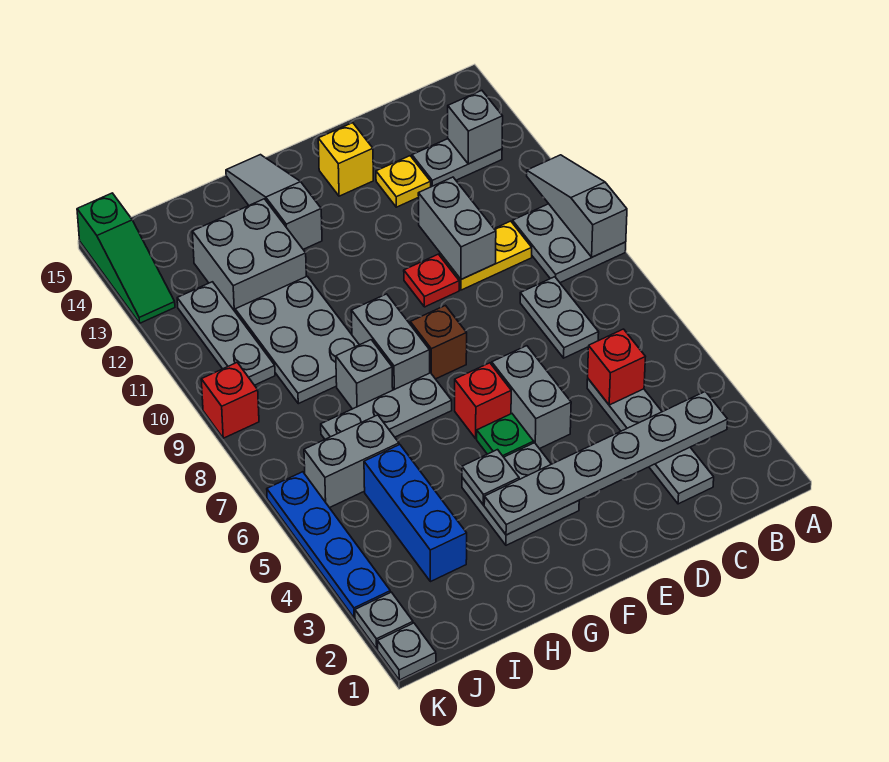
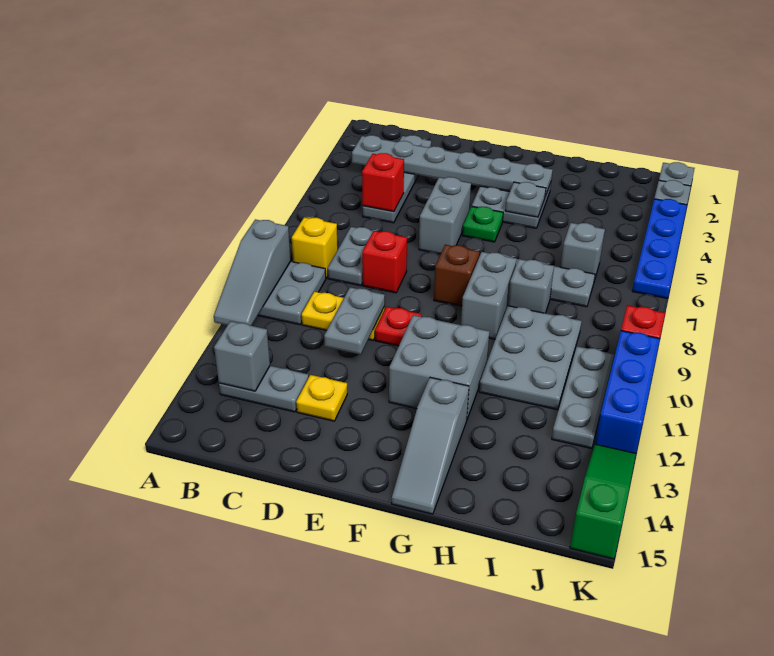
grey 1x2 brick [418,177,496,279] -> grey 1x2 plate [324,287,385,354]
yellow 1x1 brick [318,123,373,196] -> yellow 1x1 brick moved to [292,217,338,278]
red 1x1 brick [455,363,511,439] -> red 1x1 brick moved to [362,231,407,293]
grey 2x2 brick [192,199,306,311] -> grey 2x2 brick moved to [389,315,490,419]
blue 1x3 brick [364,445,467,582] -> blue 1x3 brick moved to [595,331,660,453]
grey 1x2 brick [304,415,399,508] -> grey 1x1 brick [561,223,605,281]

